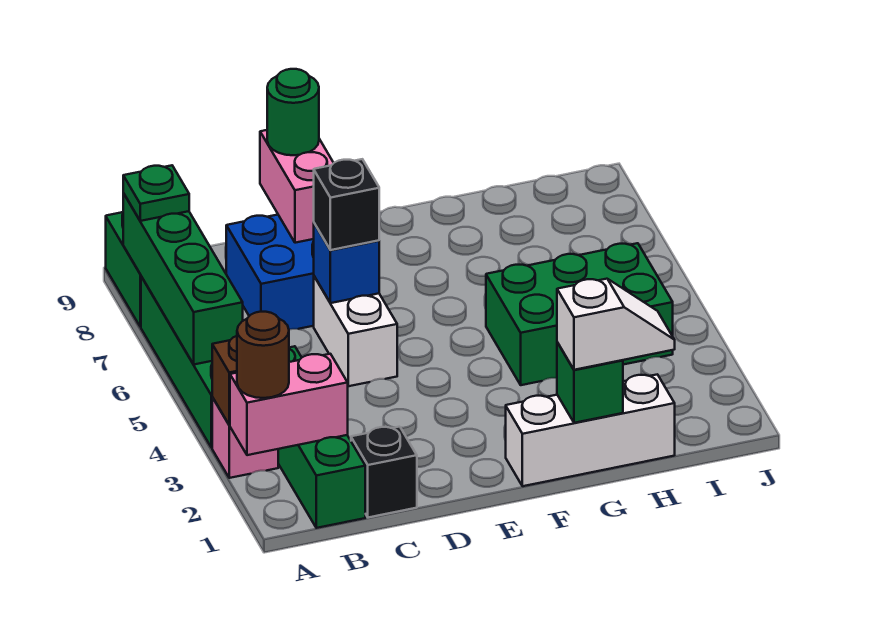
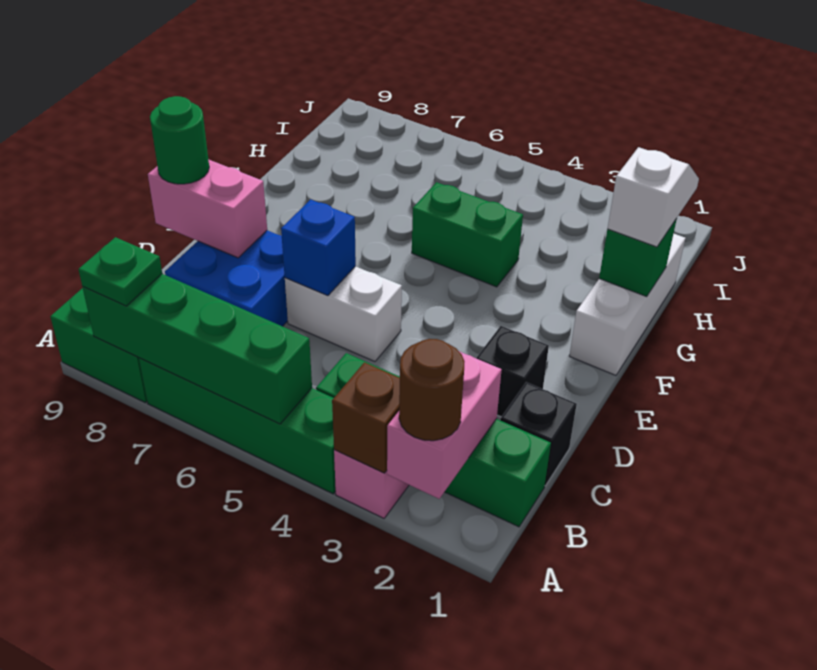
black 1x1 brick [314,159,379,250] -> black 1x1 brick moved to [476,326,549,417]
green 2x3 brick [486,243,673,385] -> green 1x2 brick [412,182,523,287]

